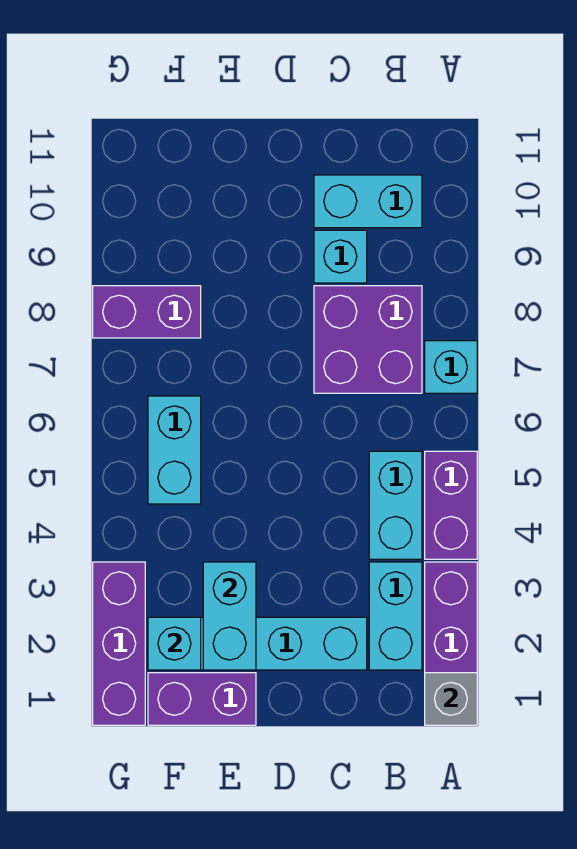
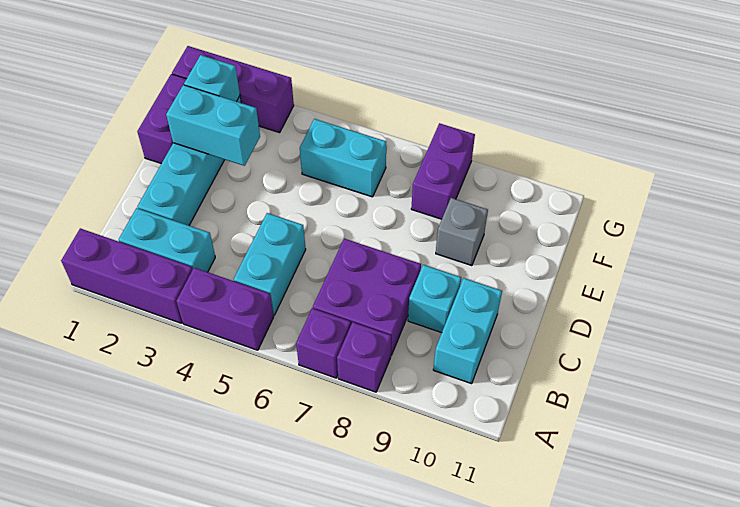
grey 1x1 brick [425,673,477,725] -> grey 1x1 brick moved to [436,198,488,266]
cyan 1x1 brick [425,341,477,393] -> purple 1x1 brick [296,308,351,378]
none -> purple 1x1 brick [337,322,391,392]
cyan 1x2 brick [369,451,422,559] -> cyan 1x2 brick turned to [234,213,306,315]

